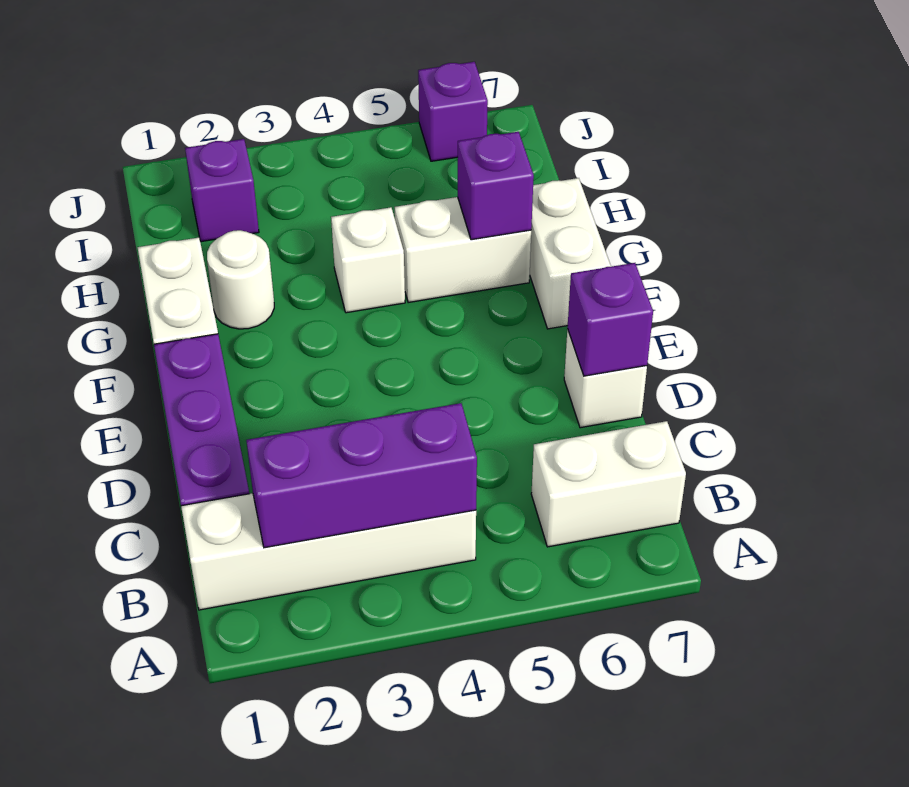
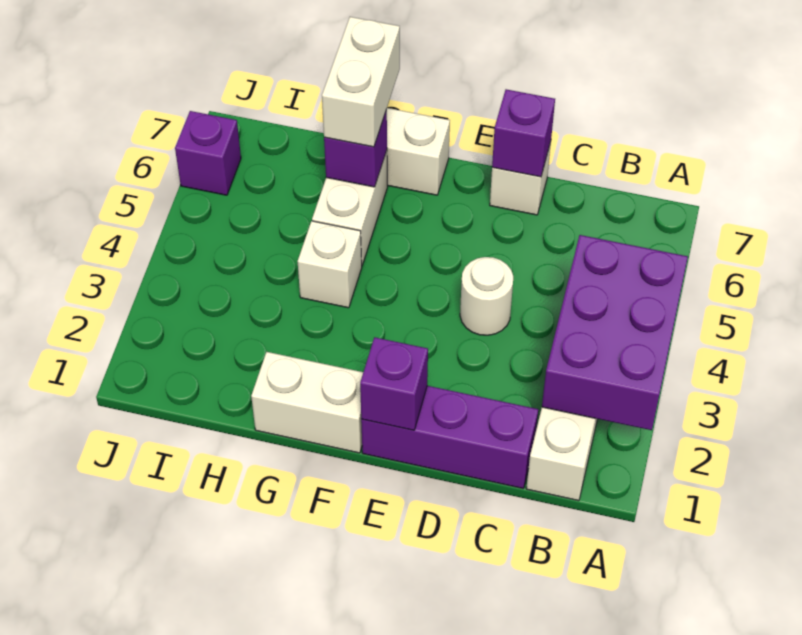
purple 1x3 brick [246,403,477,548] -> purple 2x3 brick [542,235,688,430]
white 1x2 brick [531,421,686,547] -> white 1x2 brick moved to [322,17,400,147]
white 1x1 round brick [207,230,274,329] -> white 1x1 round brick moved to [460,257,513,335]
purple 1x1 brick [185,139,259,242] -> purple 1x1 brick moved to [360,337,428,430]

